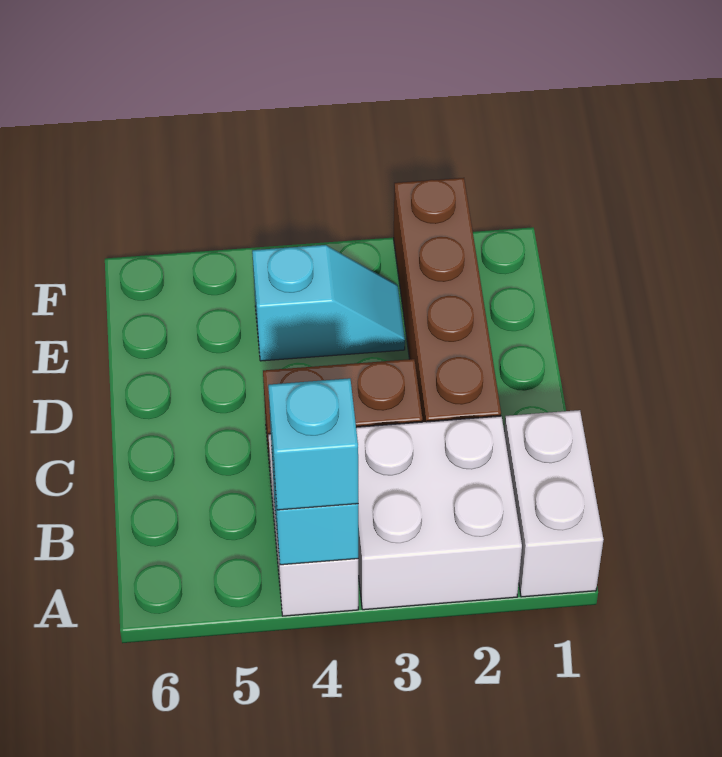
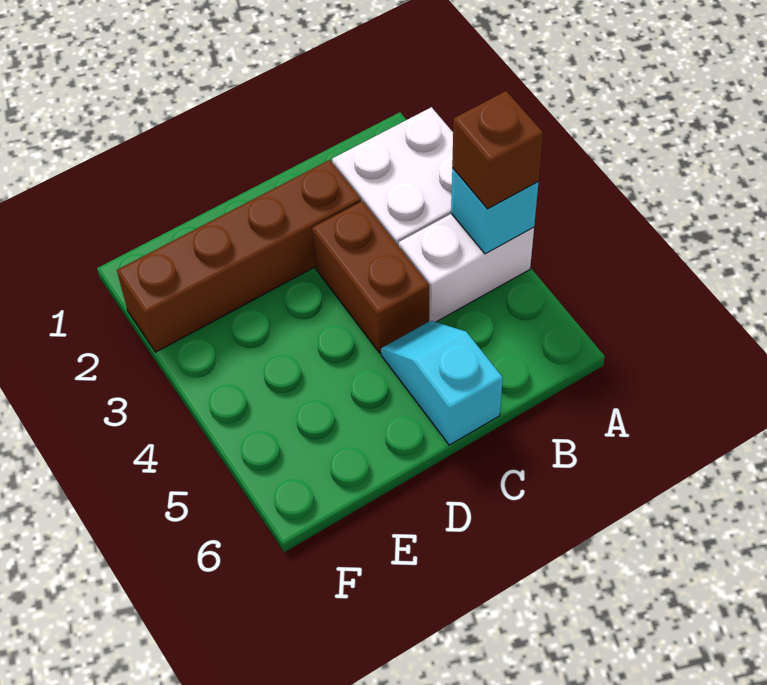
white 1x2 brick [504,410,604,597] -> none
cyan 1x1 brick [268,378,358,510] -> brown 1x1 brick [452,91,543,209]
cyan 1x2 slope [252,245,405,361] -> cyan 1x2 slope moved to [381,321,503,445]

